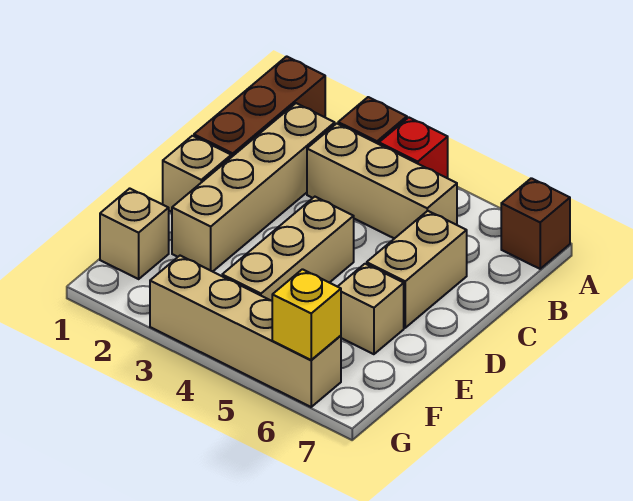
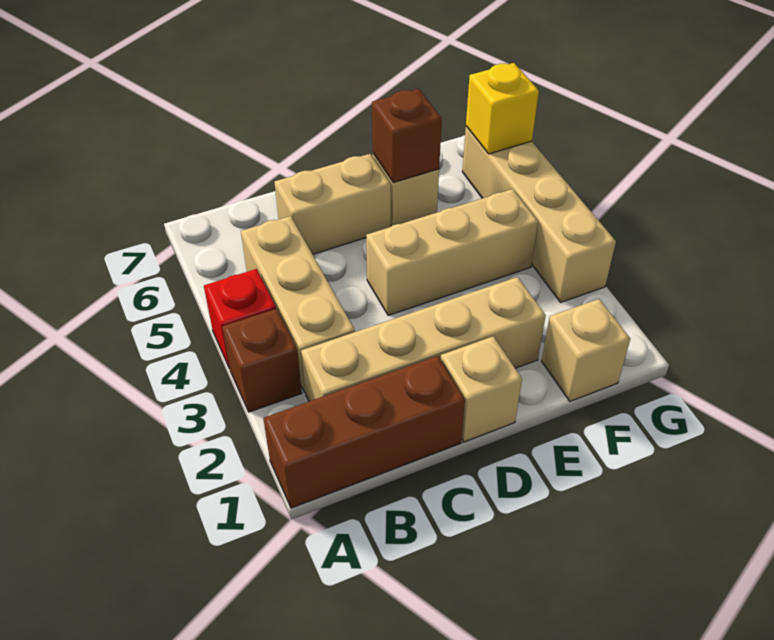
brown 1x1 brick [501,178,570,269] -> brown 1x1 brick moved to [372,89,442,182]

